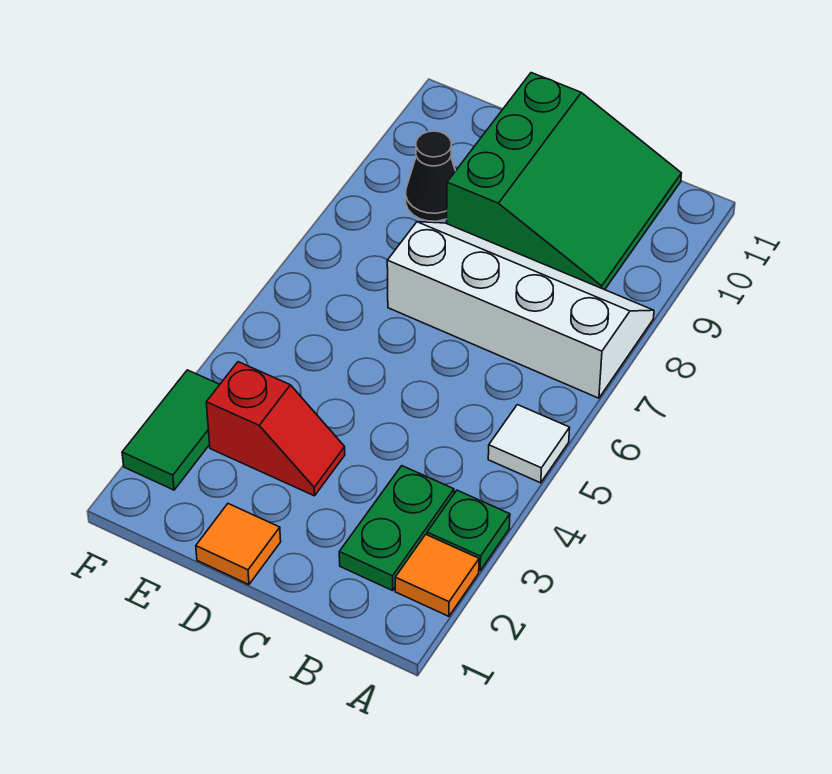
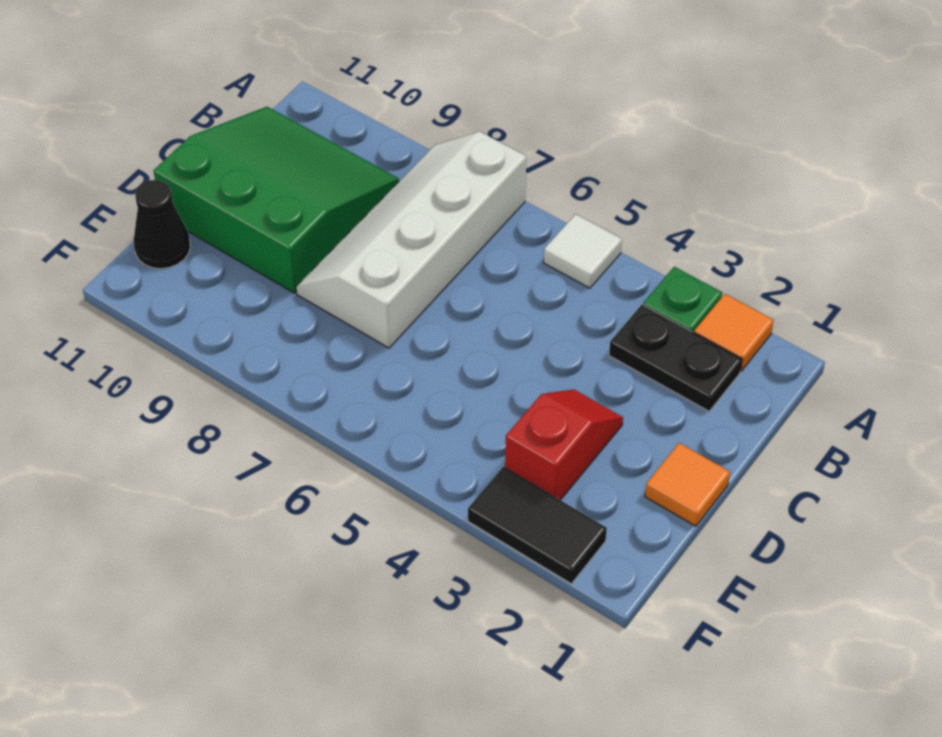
green 1x2 plate [339,466,454,591] -> black 1x2 plate [609,305,742,411]
black 1x1 cone [406,131,455,221] -> black 1x1 cone moved to [134,180,190,269]
green 1x2 tile [122,370,220,490] -> black 1x2 tile [468,467,607,584]

